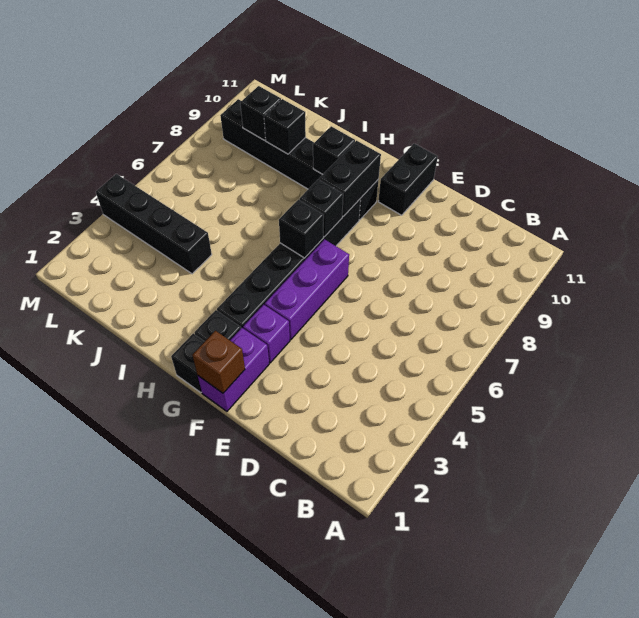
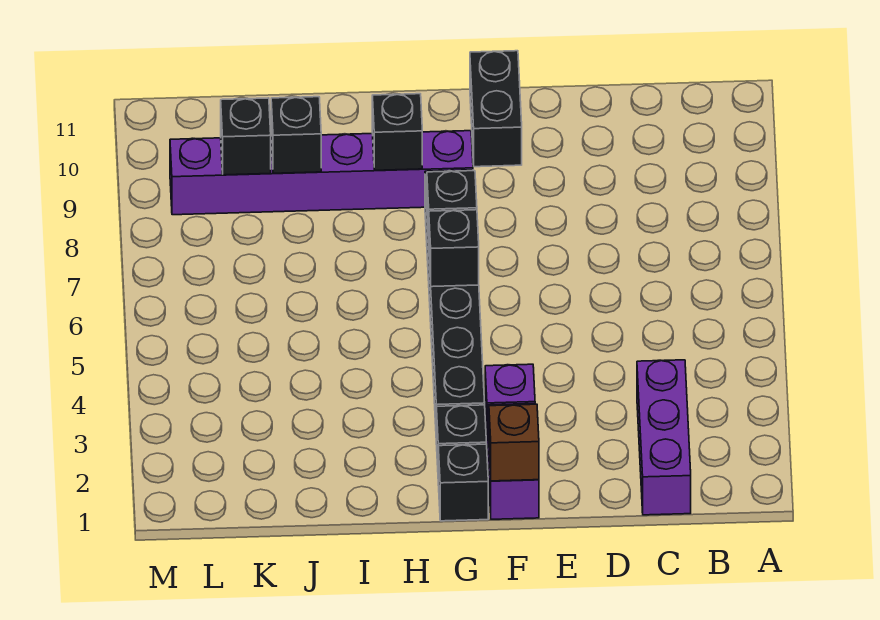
purple 1x3 brick [265,239,349,340] -> purple 1x3 brick moved to [637,360,691,515]
black 1x2 brick [319,141,381,216] -> none
black 1x6 brick [220,99,379,220] -> purple 1x6 brick [170,131,473,215]
black 1x4 brick [96,174,212,274] -> none

